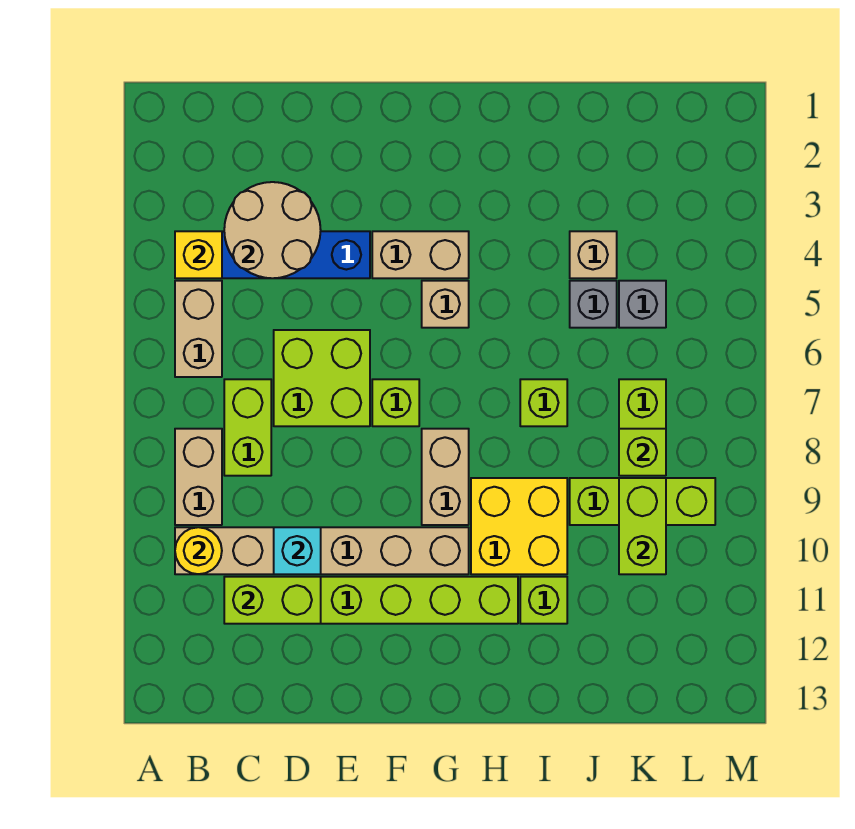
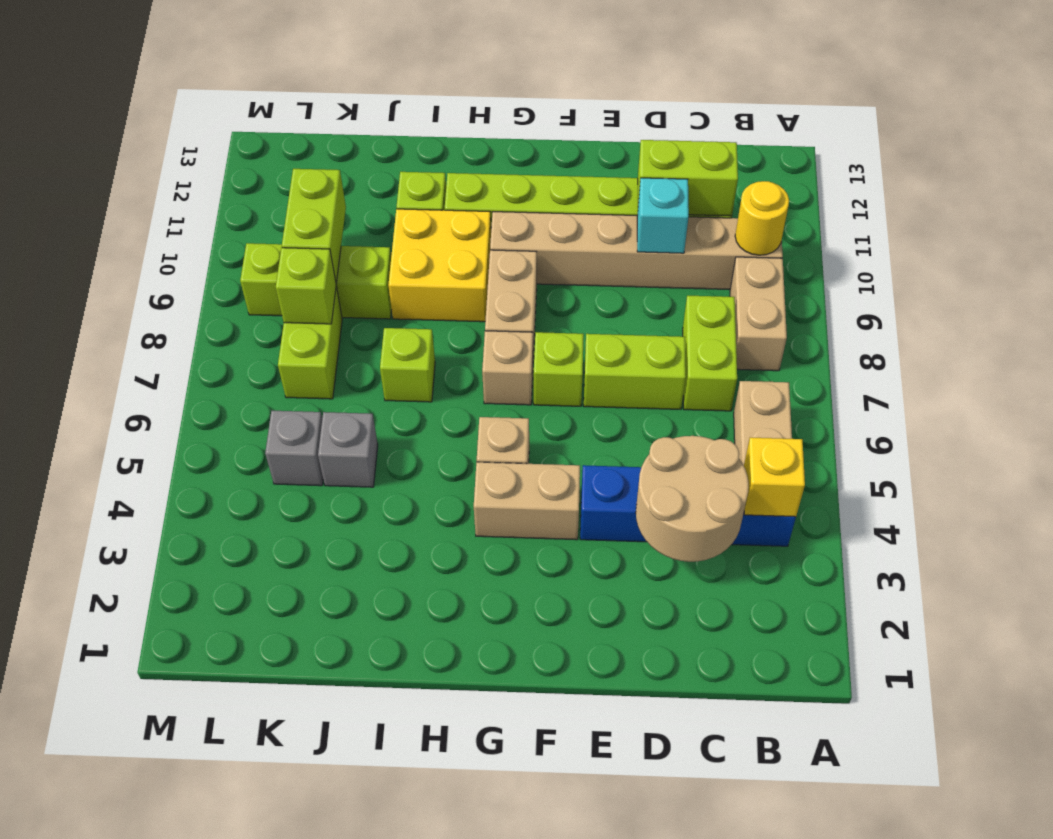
lime 2x2 brick [274,330,370,426] -> lime 1x2 brick [584,334,686,409]
tan 1x1 brick [570,231,617,278] -> tan 1x1 brick moved to [482,331,533,405]

